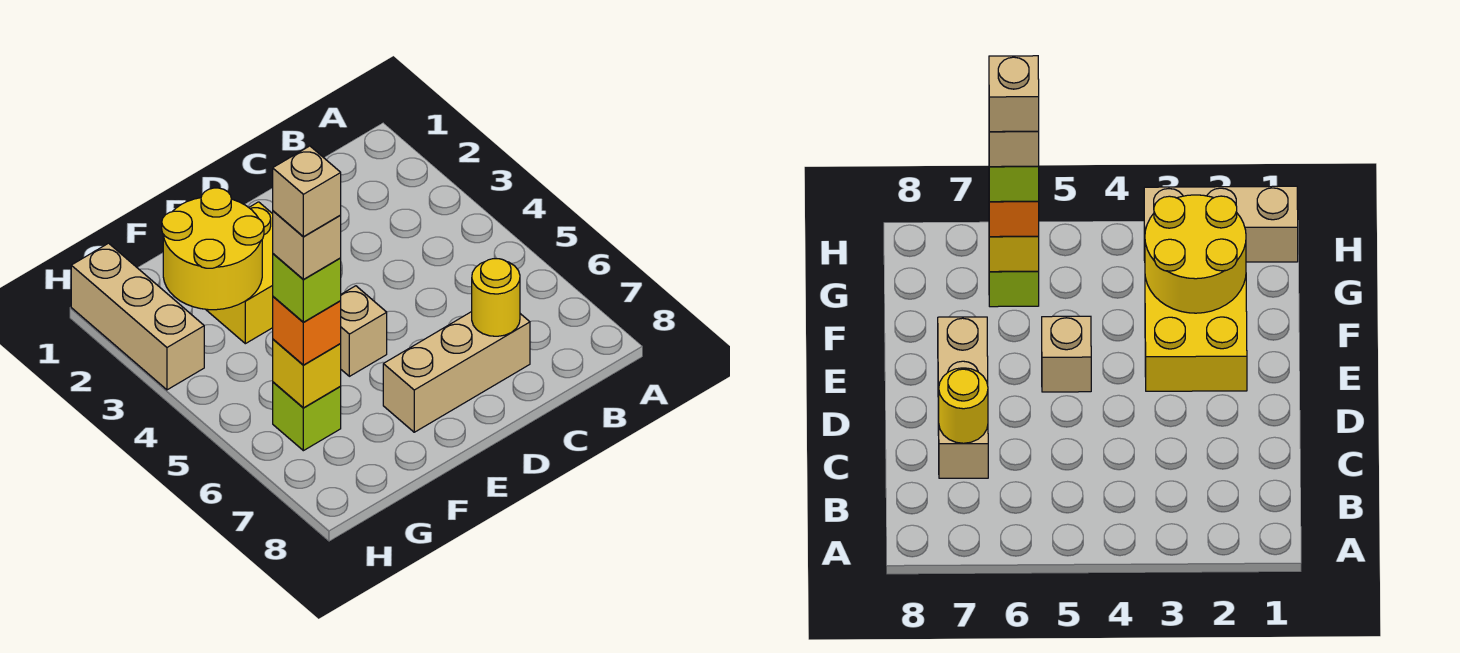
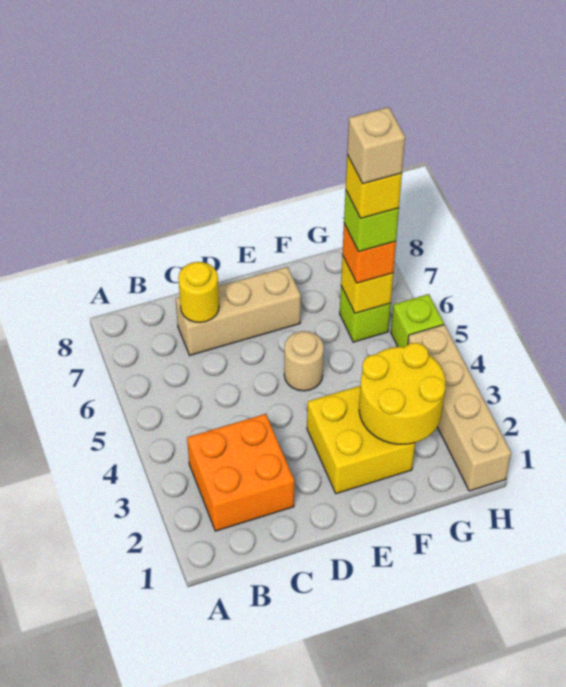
none -> orange 2x2 brick [187,414,294,531]
tan 1x1 brick [340,286,387,376] -> tan 1x1 round brick [284,331,324,391]
tan 1x1 brick [273,211,341,279] -> yellow 1x1 brick [346,155,402,218]
tan 1x3 brick [71,243,204,390] -> tan 1x4 brick [408,325,511,491]
none -> lime 1x1 brick [391,294,444,347]

